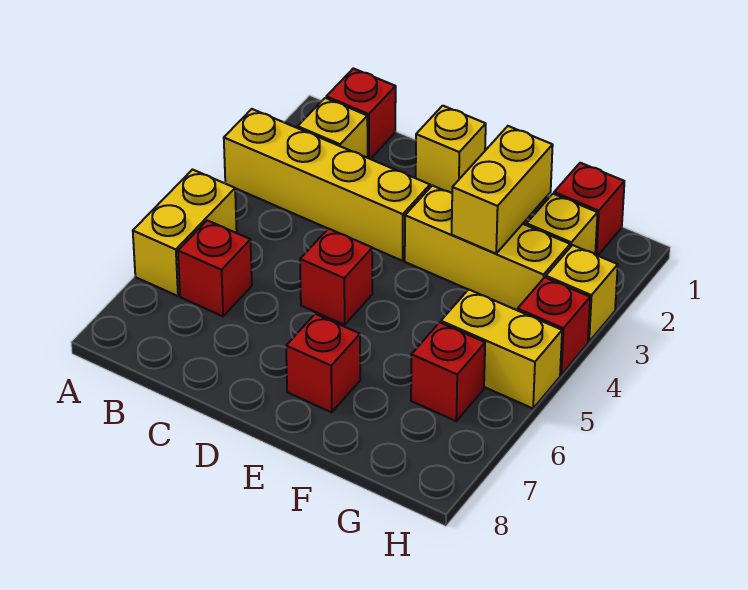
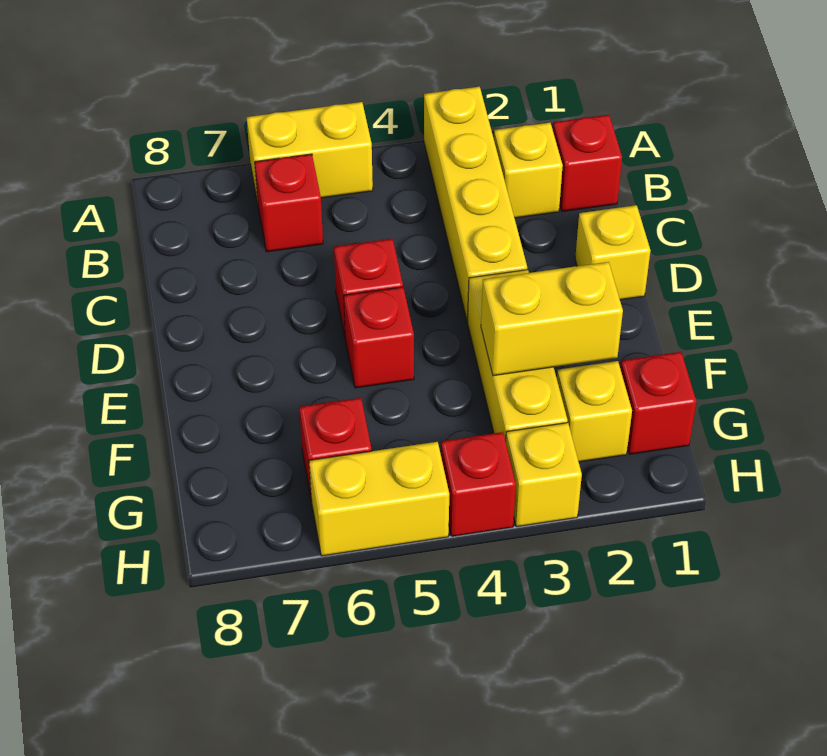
red 1x1 brick [286,314,360,412] -> red 1x1 brick moved to [344,287,414,388]
yellow 1x2 brick [441,289,562,408] -> yellow 1x2 brick turned to [309,442,449,556]

